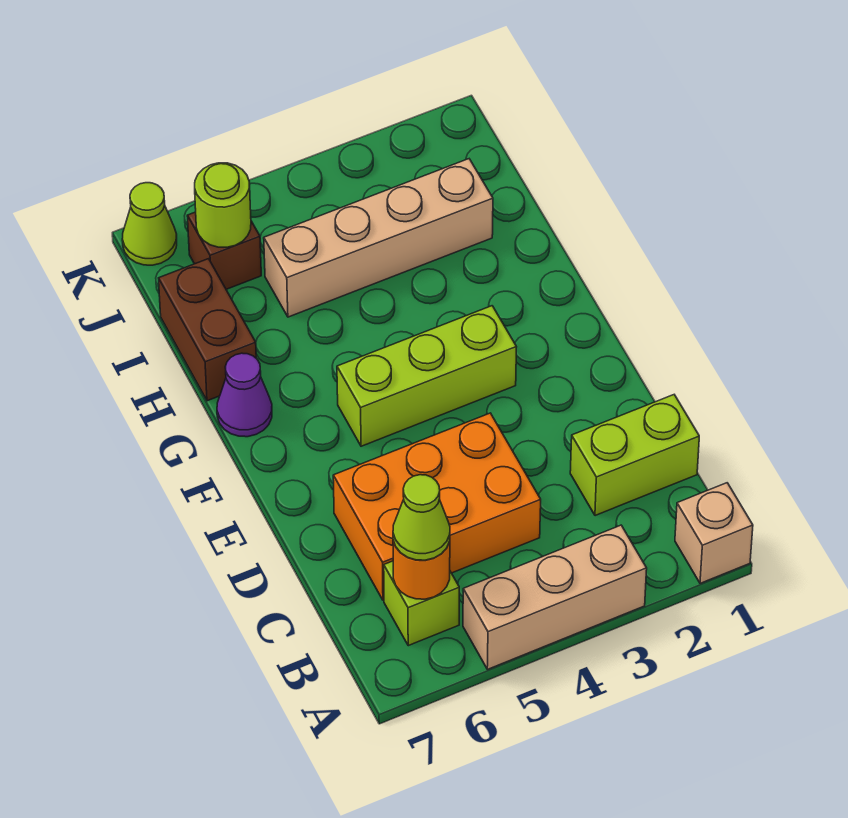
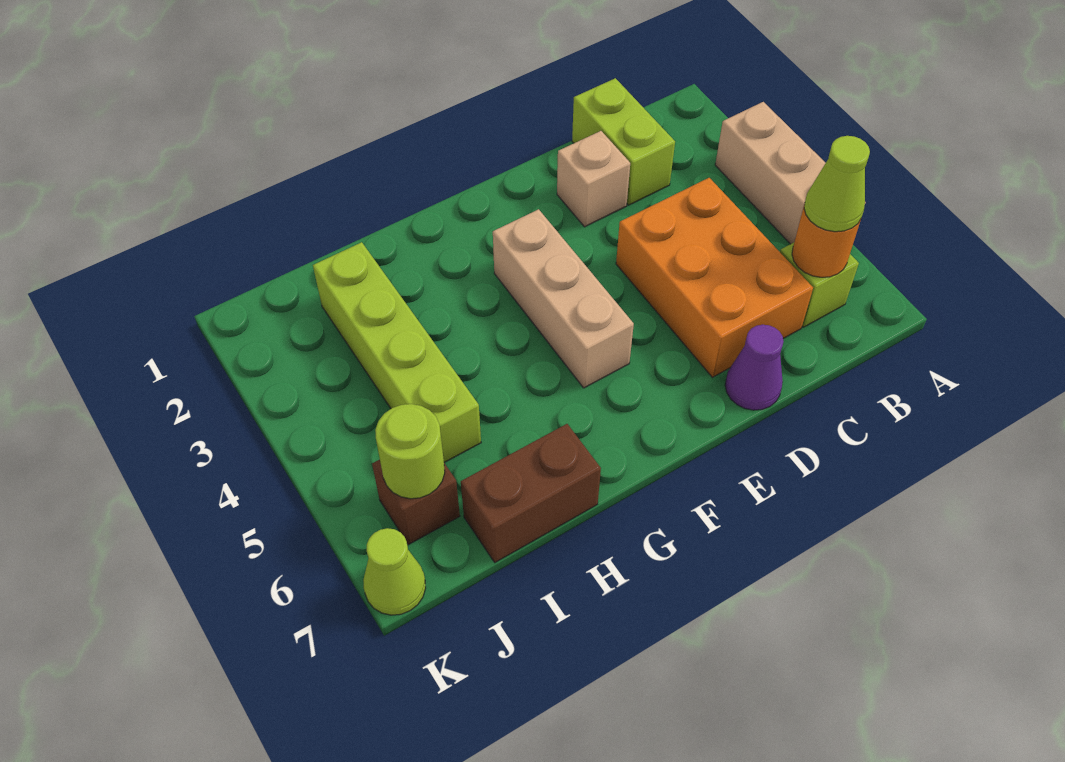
tan 1x1 brick [675,483,753,583] -> tan 1x1 brick moved to [557,131,630,227]
lime 1x3 brick [337,306,516,446] -> tan 1x3 brick [493,209,634,388]
purple 1x1 cone [217,353,272,437] -> purple 1x1 cone moved to [725,325,784,410]
tan 1x4 brick [264,159,493,317] -> lime 1x4 brick [313,242,481,462]

